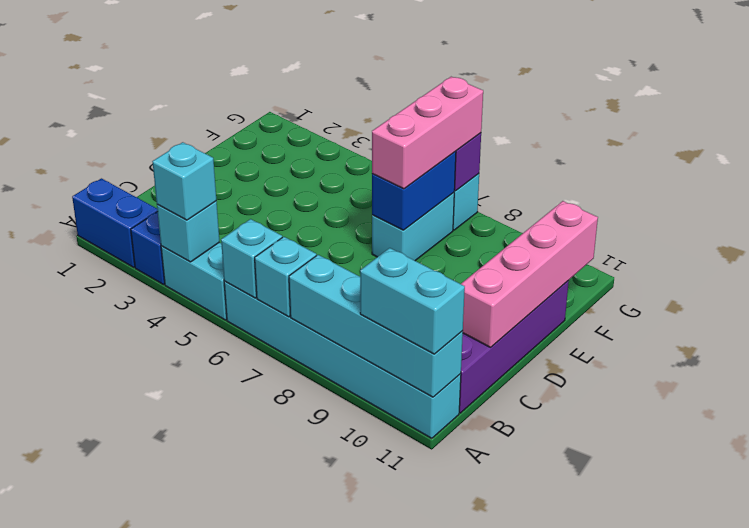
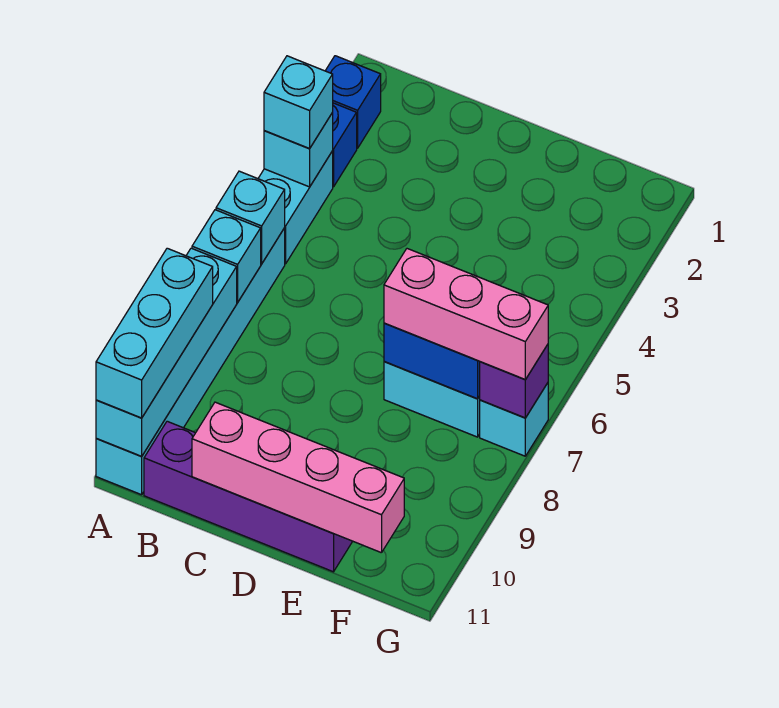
blue 1x2 brick [72,178,158,267] -> blue 1x1 brick [325,56,381,148]
cyan 1x2 brick [360,248,465,354] -> cyan 1x3 brick [96,248,213,418]

